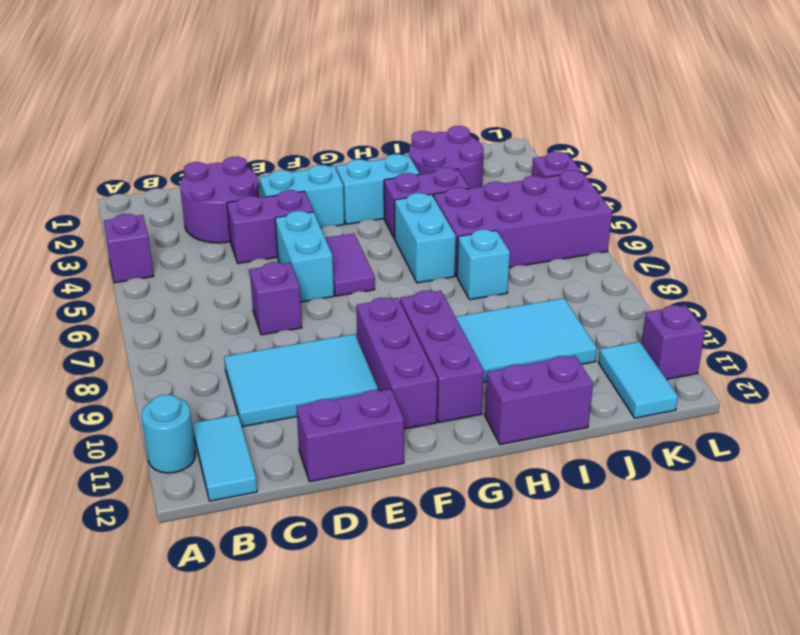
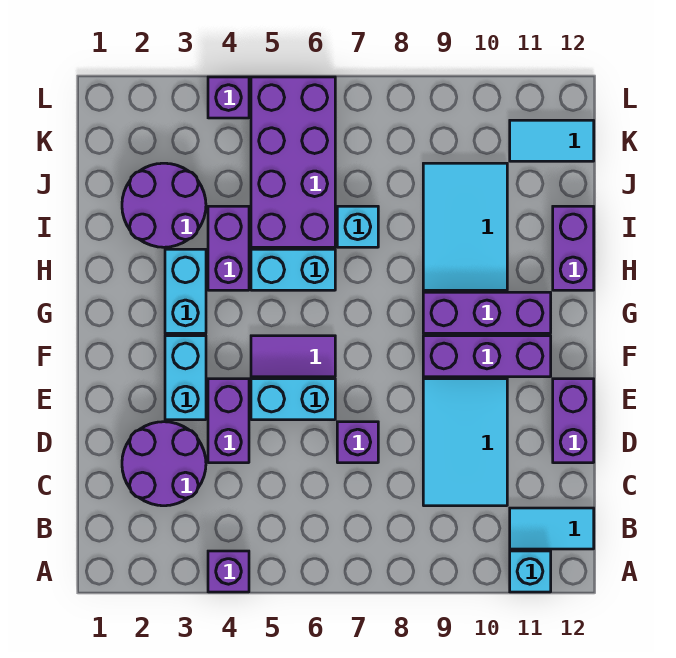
cyan 1x1 round brick [142,395,195,473] -> cyan 1x1 brick [510,551,551,592]
purple 1x1 brick [641,305,705,379] -> none

